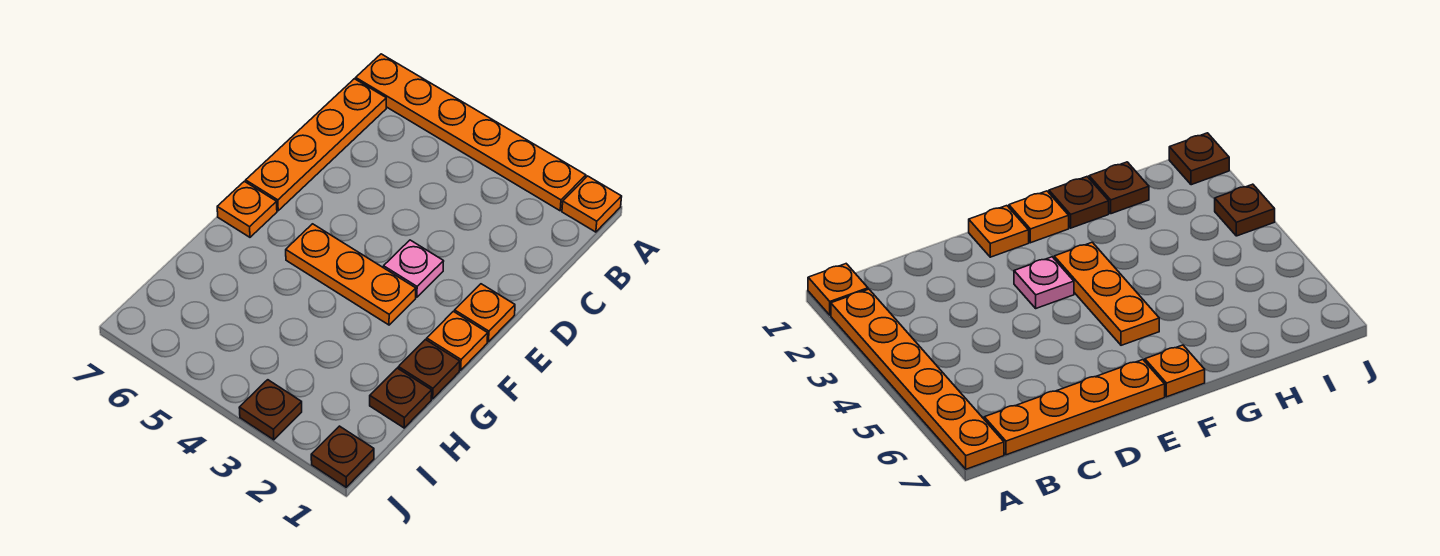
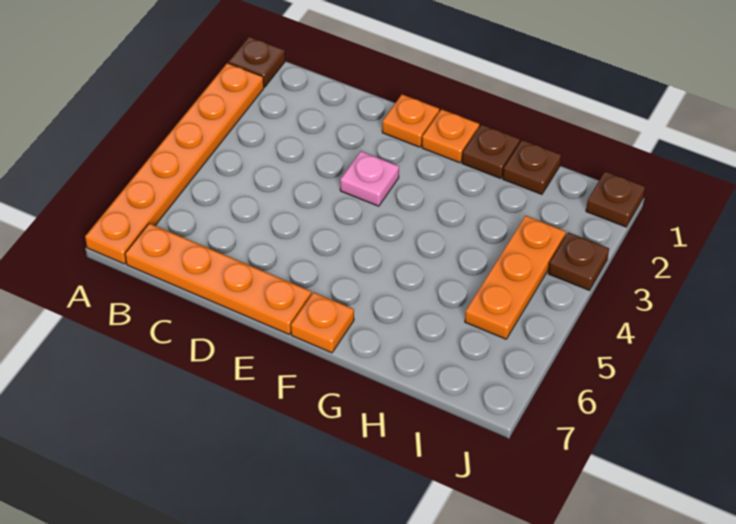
orange 1x1 plate [562,176,622,232] -> brown 1x1 plate [228,37,285,87]
orange 1x3 plate [286,224,416,325] -> orange 1x3 plate moved to [465,216,566,339]

